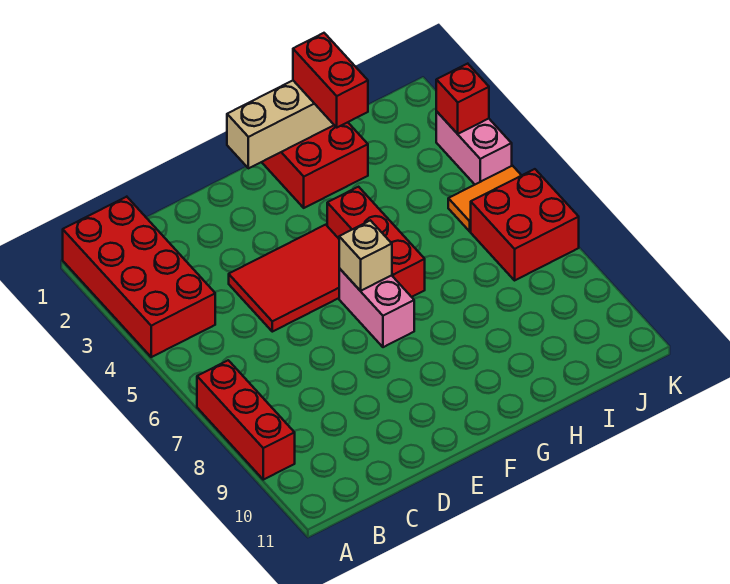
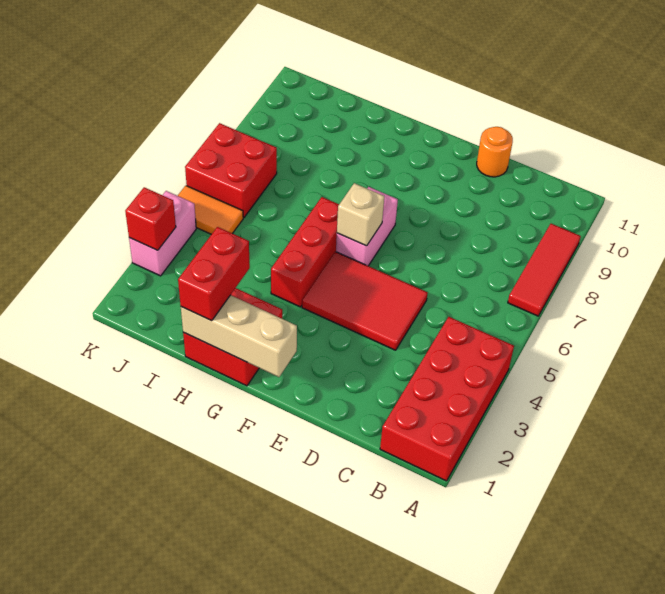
red 1x3 brick [197,360,295,480] -> red 1x3 tile [508,224,581,316]
none -> orange 1x1 round brick [477,127,513,177]

